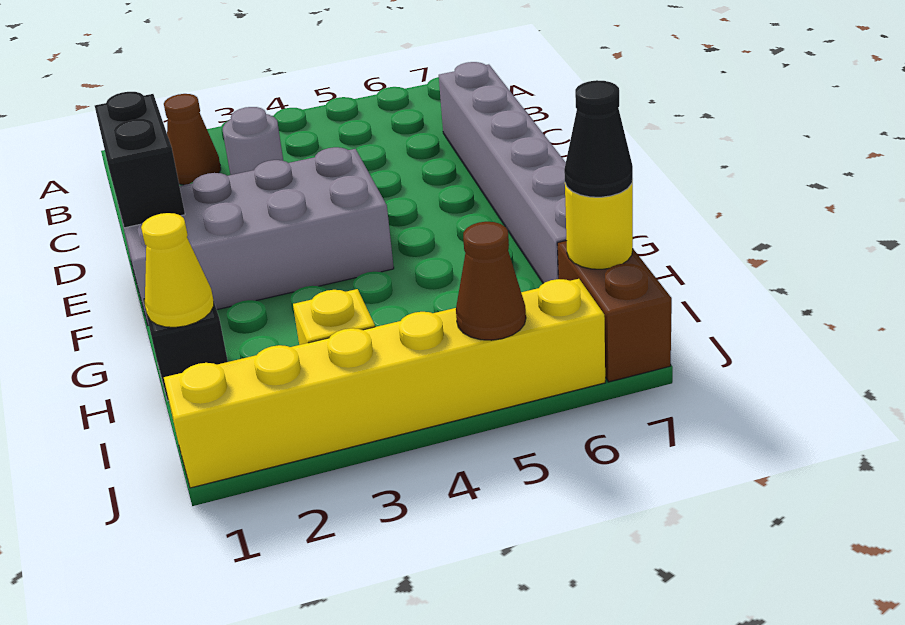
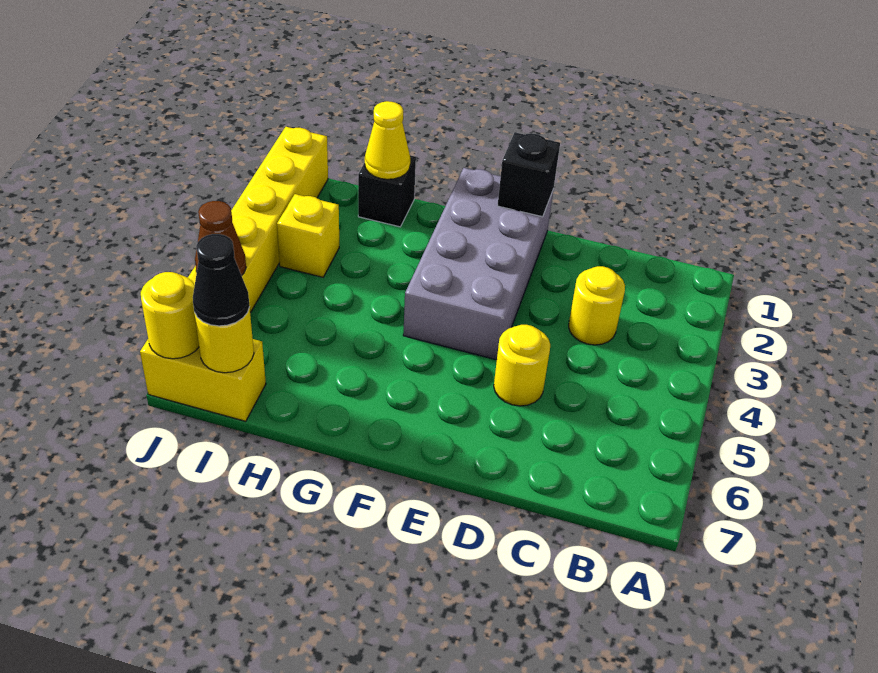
brown 1x1 cone [164,94,221,185] -> none
grey 1x1 round brick [223,107,283,175] -> yellow 1x1 round brick [569,266,625,345]
grey 1x6 brick [439,62,566,284] -> none
black 1x2 brick [95,92,185,228] -> black 1x1 brick [498,132,560,217]
none -> yellow 1x1 round brick [494,325,550,406]
brown 1x2 brick [557,241,672,382] -> yellow 1x2 brick [140,339,266,421]
none -> yellow 1x1 round brick [141,272,199,359]

